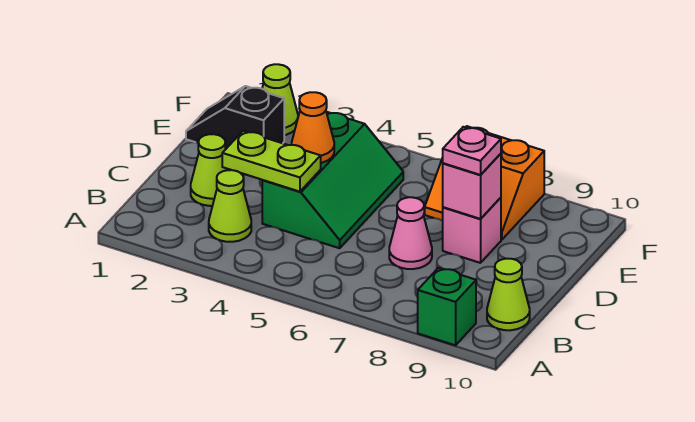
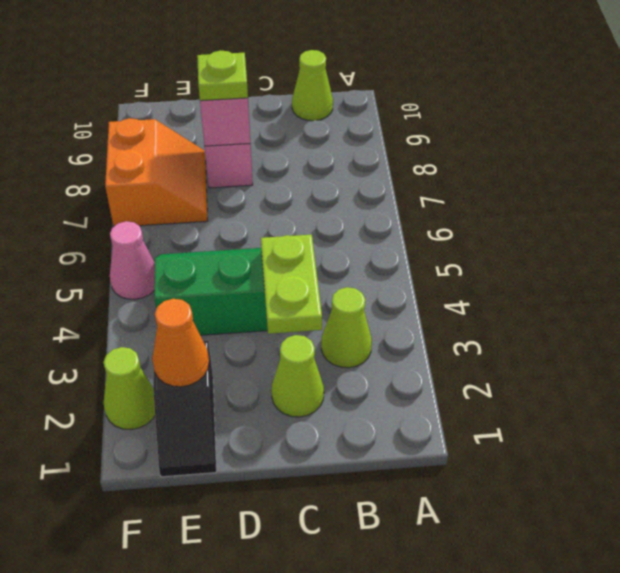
green 1x1 brick [418,268,476,345] -> none
pink 1x1 cone [389,197,432,269] -> pink 1x1 cone moved to [110,221,155,299]
orange 1x1 cone [292,92,334,163] -> orange 1x1 cone moved to [152,299,209,387]
pink 1x1 plate [443,127,501,175] -> lime 1x1 plate [197,51,248,101]

